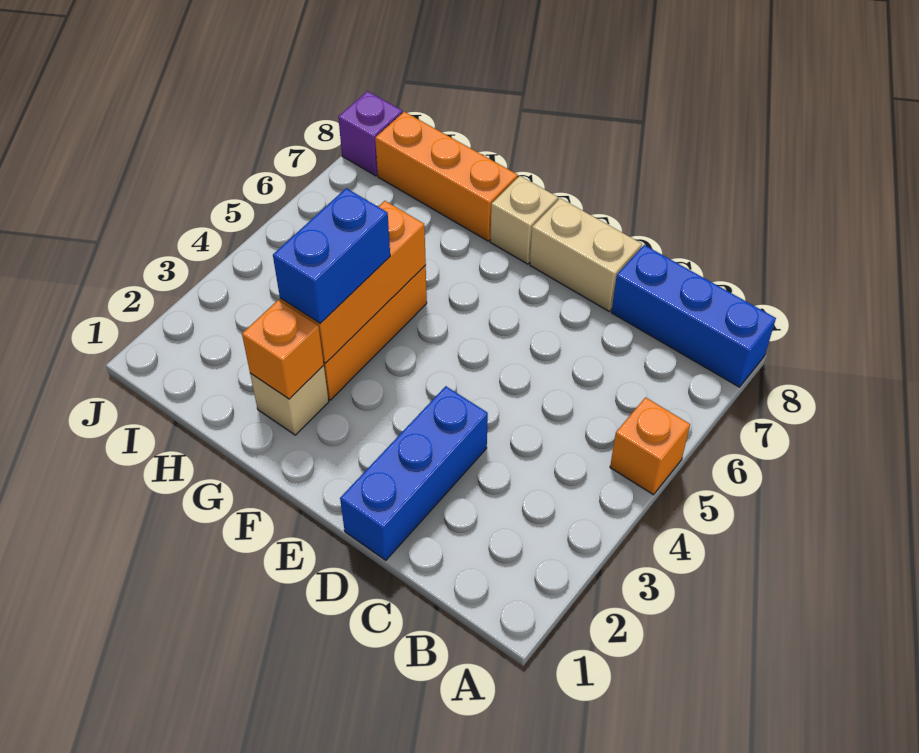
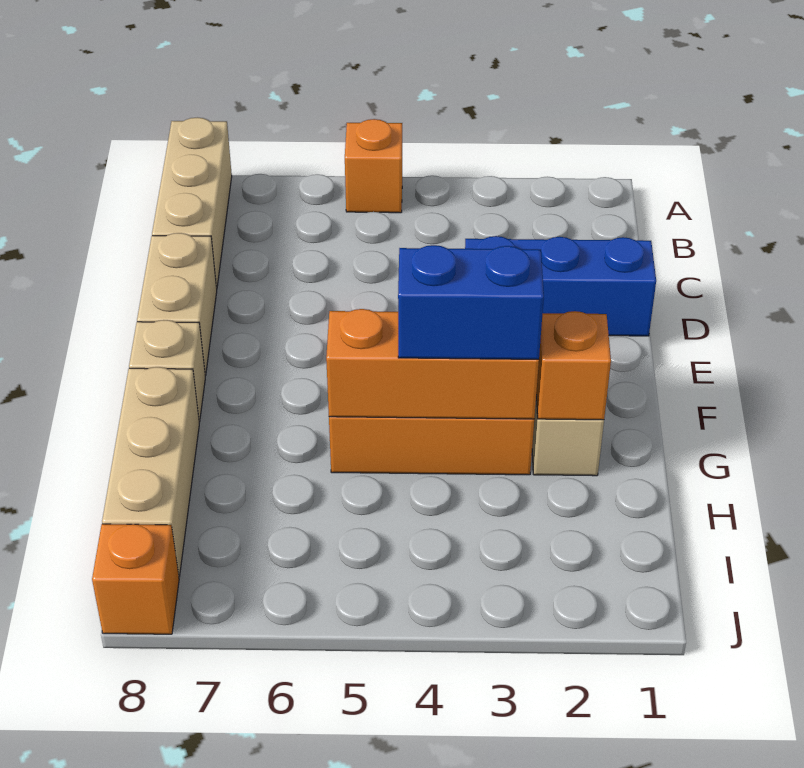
blue 1x3 brick [611,245,776,387] -> tan 1x3 brick [152,117,232,289]
orange 1x3 brick [375,112,518,241] -> tan 1x3 brick [102,367,199,577]
purple 1x1 brick [338,91,402,176] -> orange 1x1 brick [92,524,179,634]

